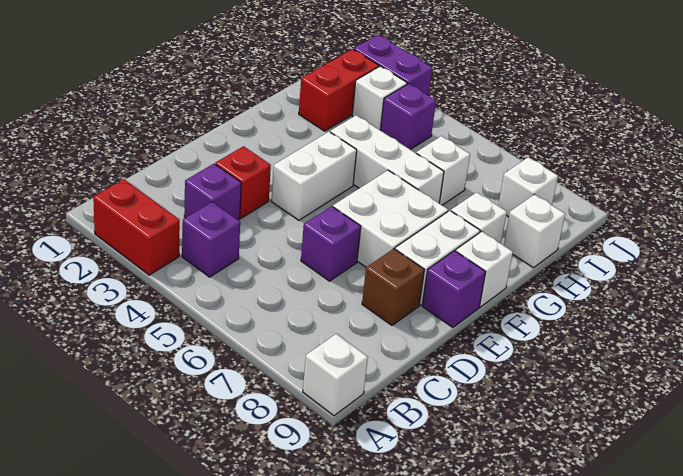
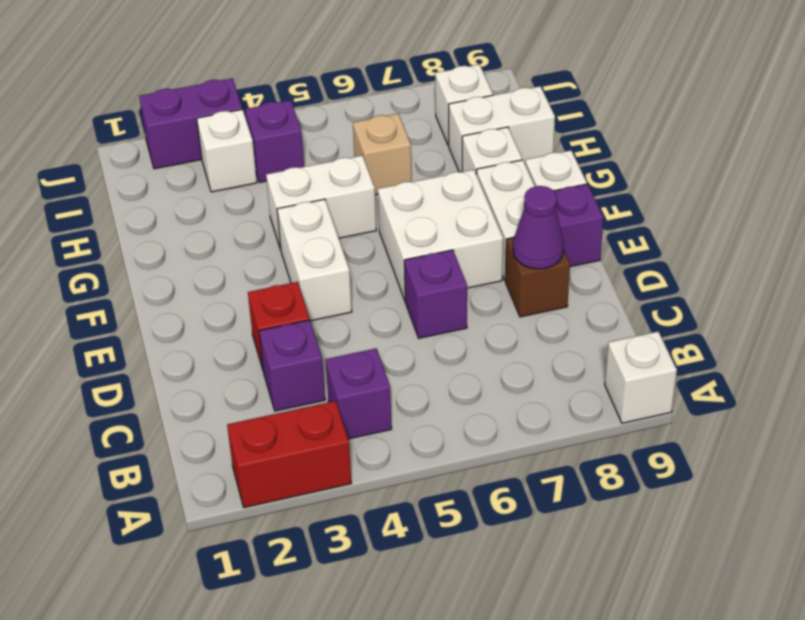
none -> purple 1x1 cone [513,186,564,269]
white 1x3 brick [330,115,444,203] -> white 1x2 brick [266,155,376,250]
red 1x2 brick [299,49,379,131] -> none
white 1x1 brick [416,136,470,205] -> tan 1x1 brick [353,114,412,195]
white 1x1 brick [504,194,565,268] -> white 1x2 brick [449,86,555,172]

